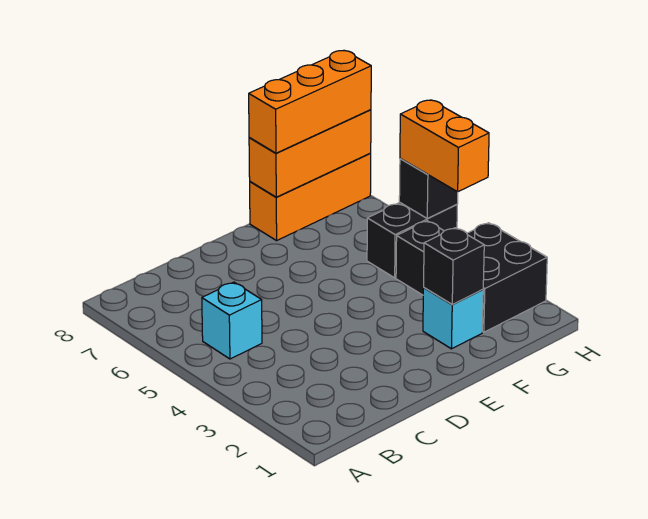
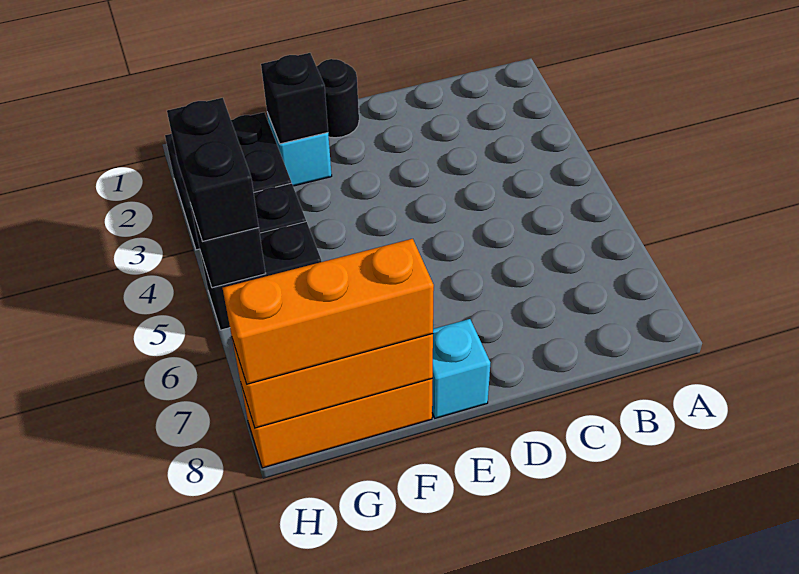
cyan 1x1 brick [202,282,262,359] -> cyan 1x1 brick moved to [432,319,490,418]
none -> black 1x1 round brick [317,59,359,138]
orange 1x2 brick [400,100,489,192] -> black 1x2 brick [167,98,259,241]

